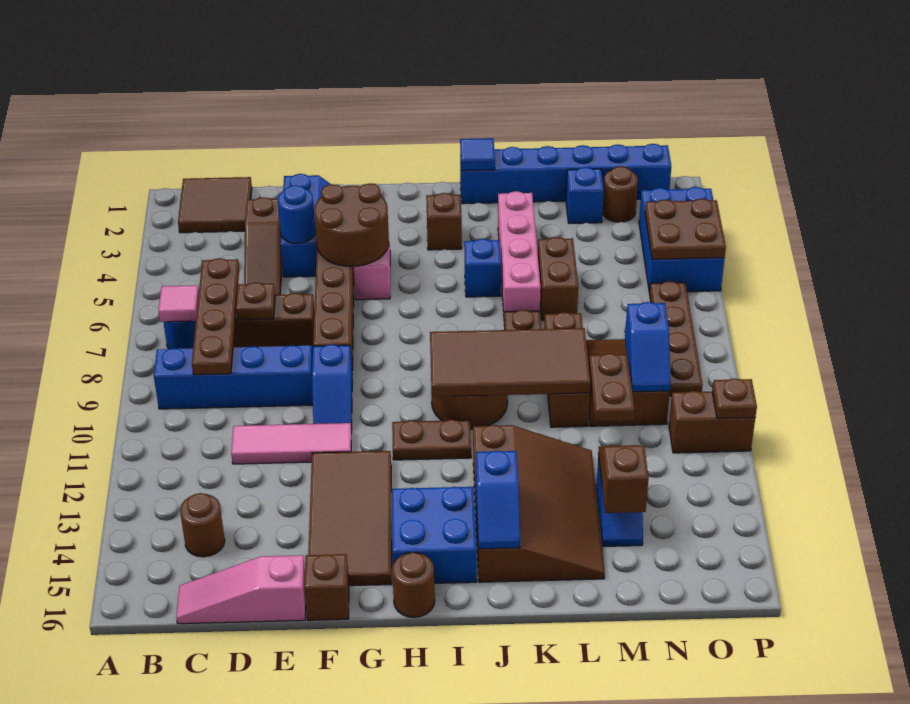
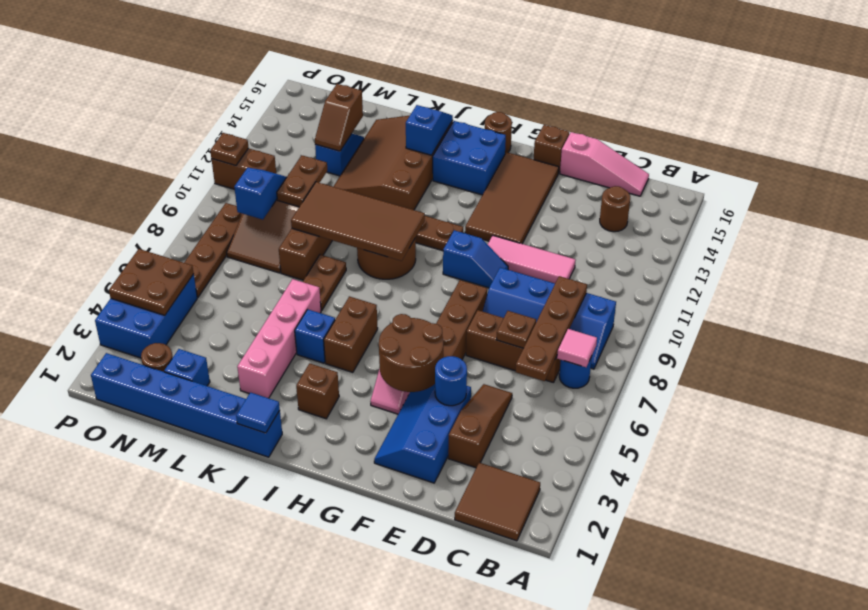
blue 1x2 slope [312,344,352,432] -> blue 1x2 slope turned to [443,230,508,288]
brown 1x2 brick [538,237,578,320] -> brown 1x2 brick moved to [324,296,378,372]

